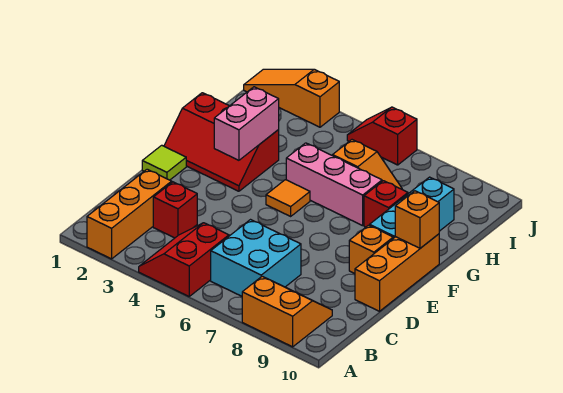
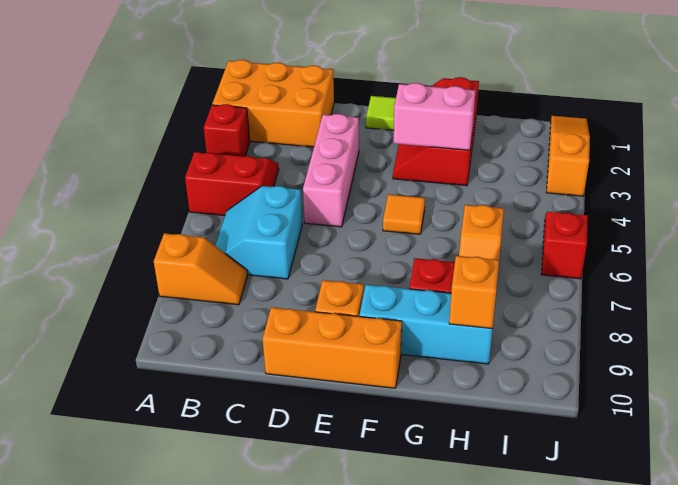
orange 1x3 brick [87,169,172,259] -> orange 2x3 brick [212,60,334,147]
orange 2x2 slope [242,276,332,347] -> orange 1x2 slope [154,233,247,305]
cyan 2x2 brick [211,220,301,296] -> cyan 2x2 slope [215,186,303,279]
red 1x1 brick [153,182,197,238] -> red 1x1 brick moved to [204,104,250,157]
orange 1x1 brick [395,191,439,248] -> orange 1x1 brick moved to [449,256,499,329]
pink 1x3 brick [286,143,382,226] -> pink 1x3 brick moved to [303,114,359,227]

